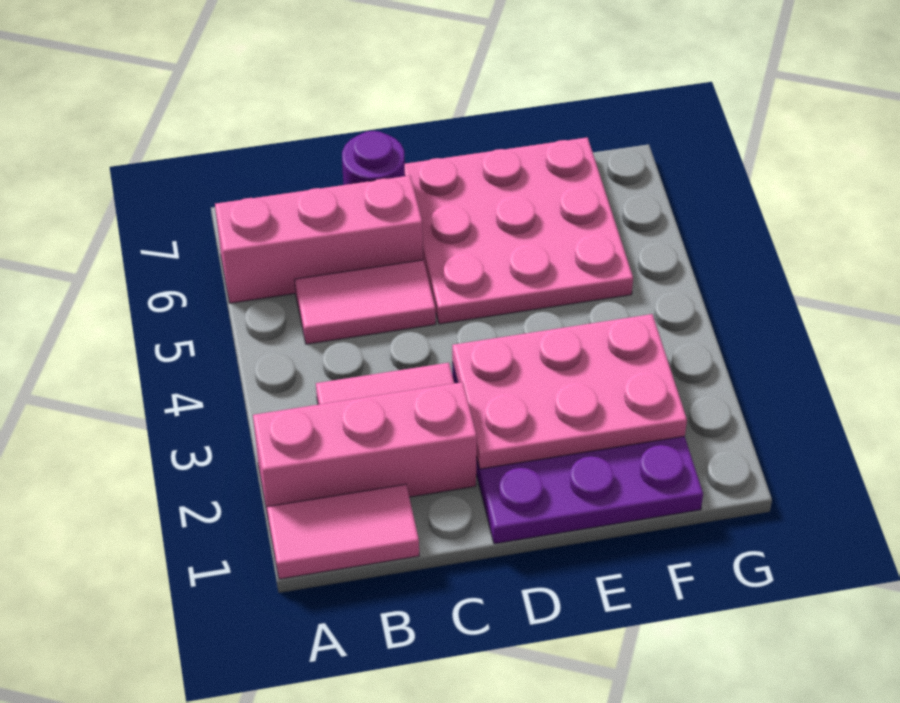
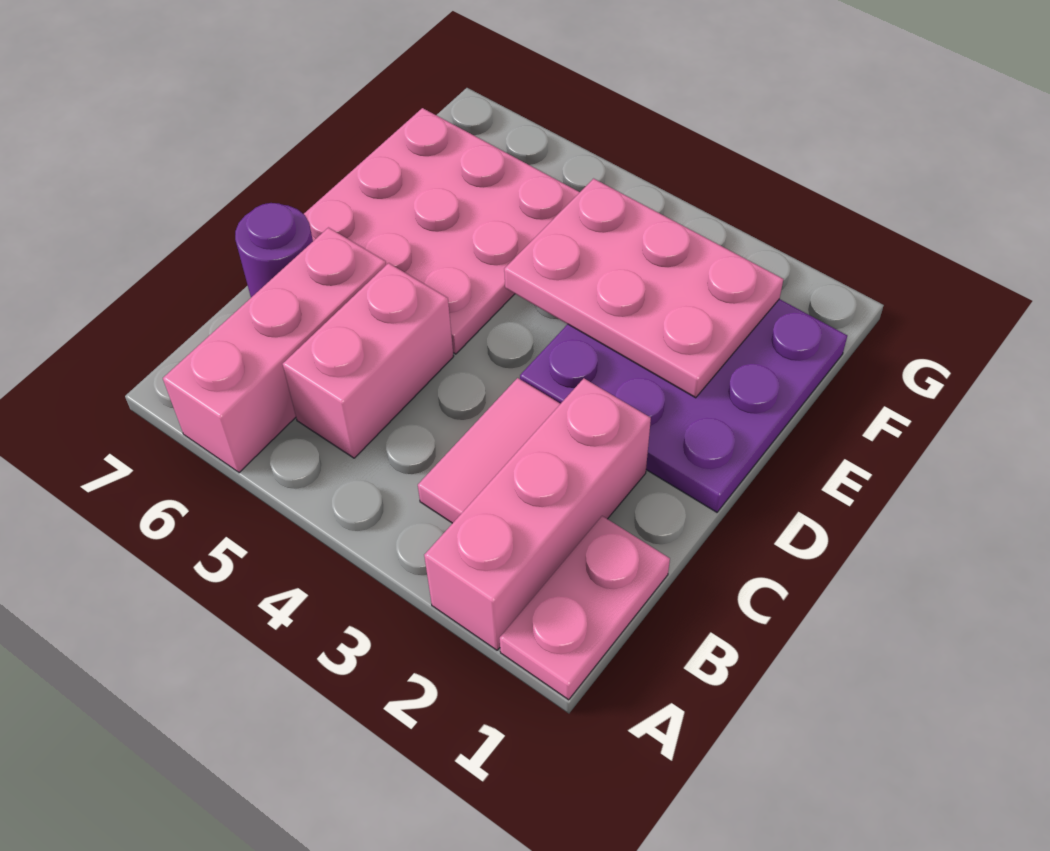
pink 1x2 tile [267,484,419,579] -> pink 1x2 plate [500,516,670,700]
pink 1x2 tile [295,260,436,344] -> pink 1x2 brick [283,263,454,458]
pink 2x3 plate [452,314,687,469] -> pink 2x3 plate turned to [504,179,783,398]

